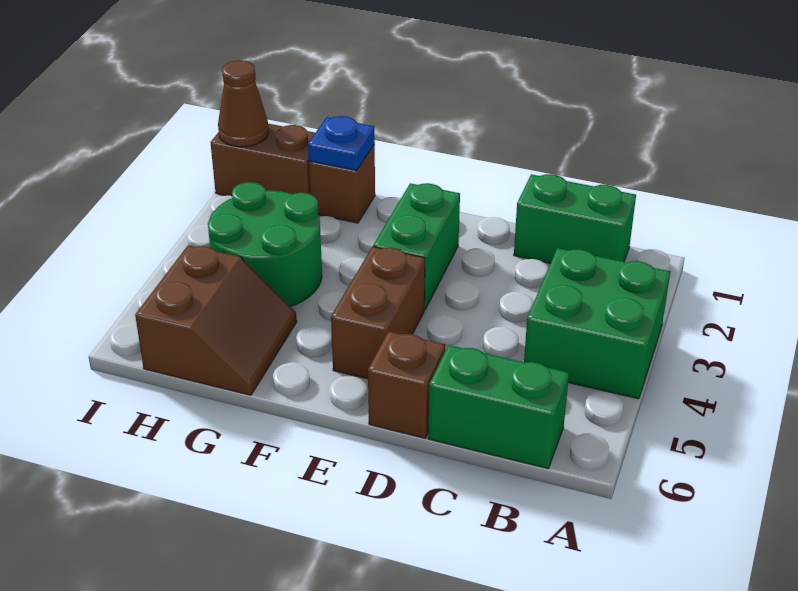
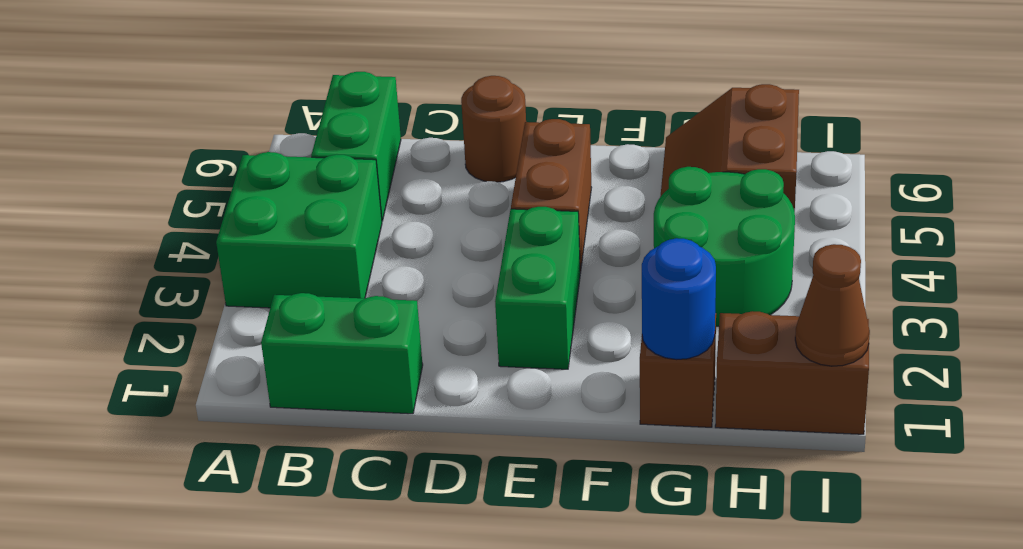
green 1x2 brick [428,345,569,468] -> green 1x2 brick turned to [311,72,401,221]
brown 1x1 brick [368,331,445,438] -> brown 1x1 round brick [461,76,526,182]
blue 1x1 plate [308,116,375,171] -> blue 1x1 round brick [642,238,716,359]

